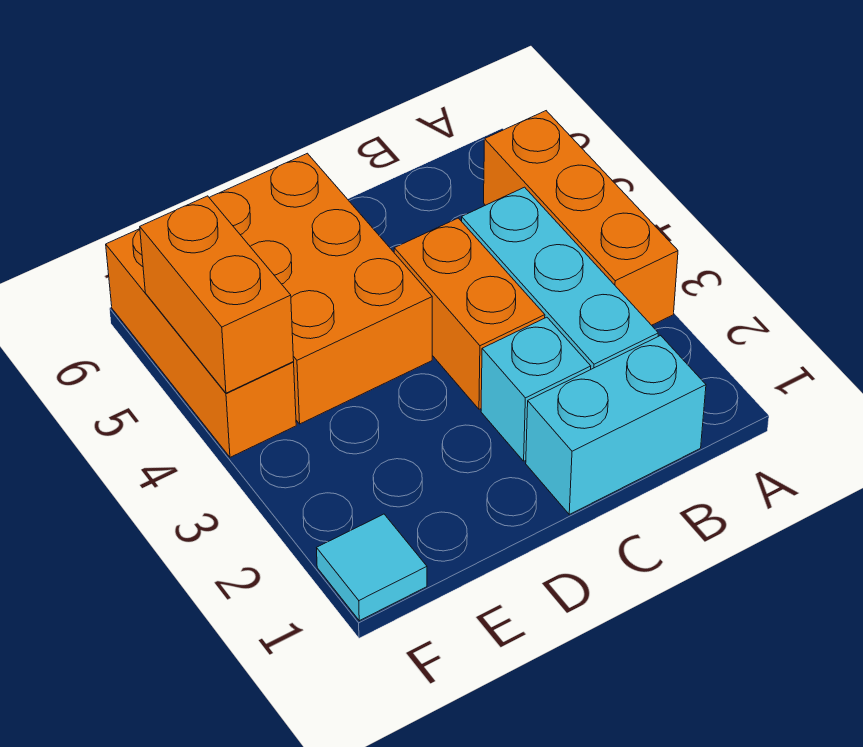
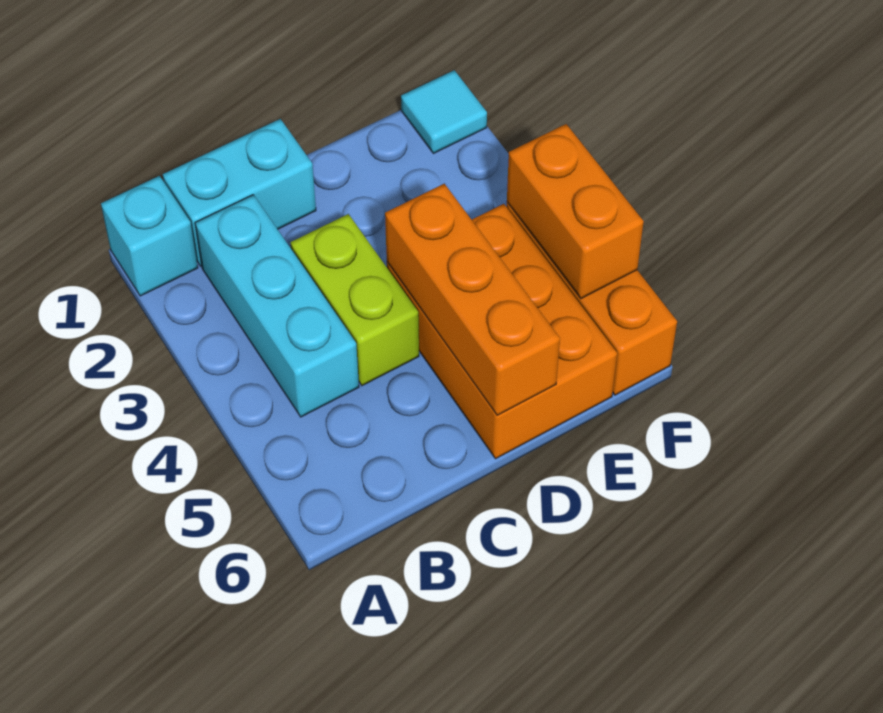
orange 1x3 brick [484,111,678,325] -> orange 1x3 brick moved to [385,184,560,415]
cyan 1x1 brick [481,317,591,461] -> cyan 1x1 brick moved to [101,176,198,296]
orange 1x2 brick [394,218,545,409] -> lime 1x2 brick [290,214,419,386]

